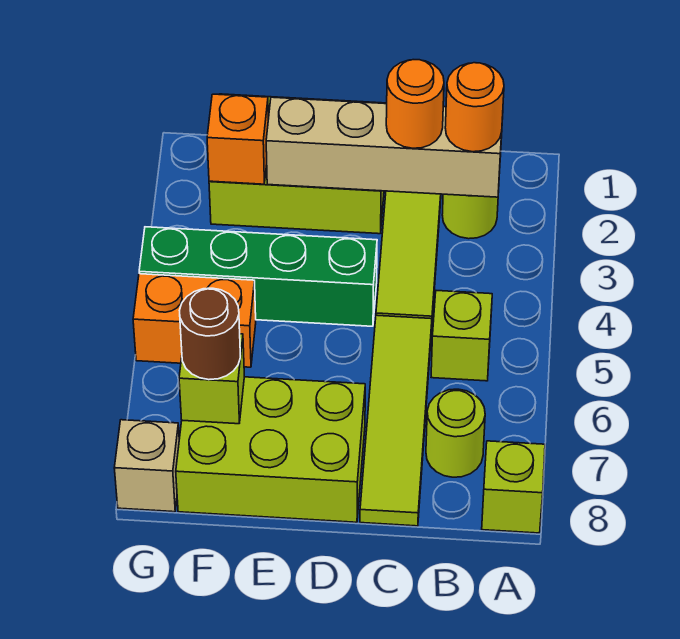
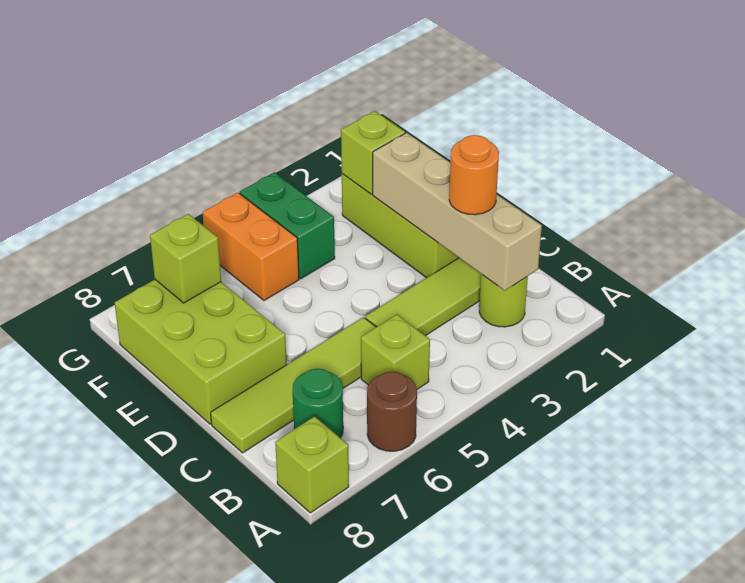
orange 1x1 round brick [445,63,504,152] -> none
lime 1x1 round brick [426,389,485,477] -> green 1x1 round brick [293,369,343,438]
green 1x4 brick [139,227,377,326] -> green 1x2 brick [240,172,335,279]
orange 1x1 brick [207,94,268,184] -> lime 1x1 brick [341,111,405,194]
brown 1x1 round brick [180,288,240,380] -> brown 1x1 round brick moved to [367,371,417,451]
tan 1x1 brick [114,420,179,512] -> none

